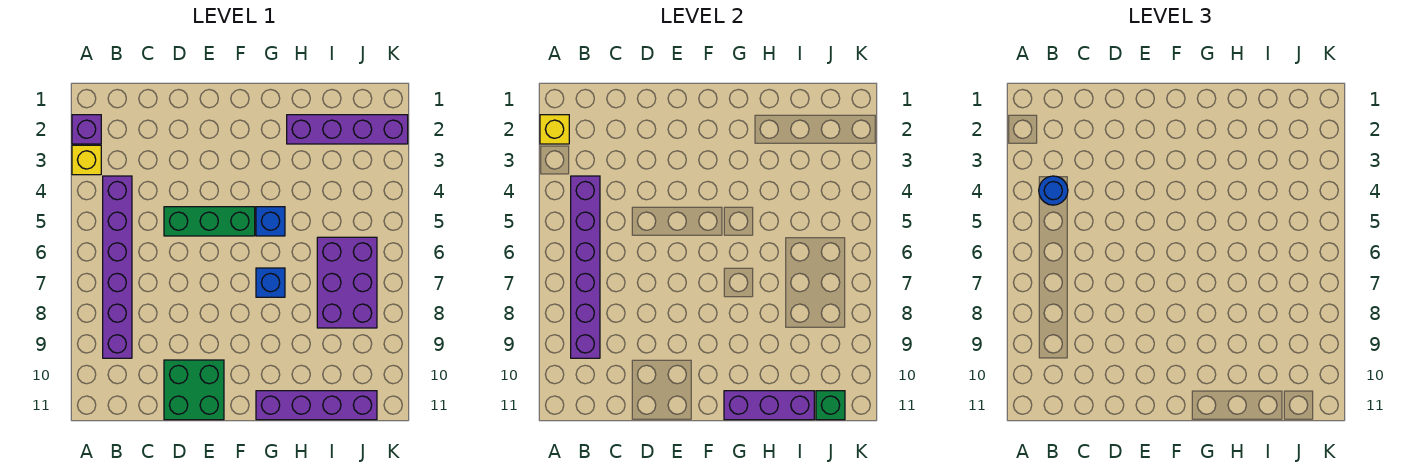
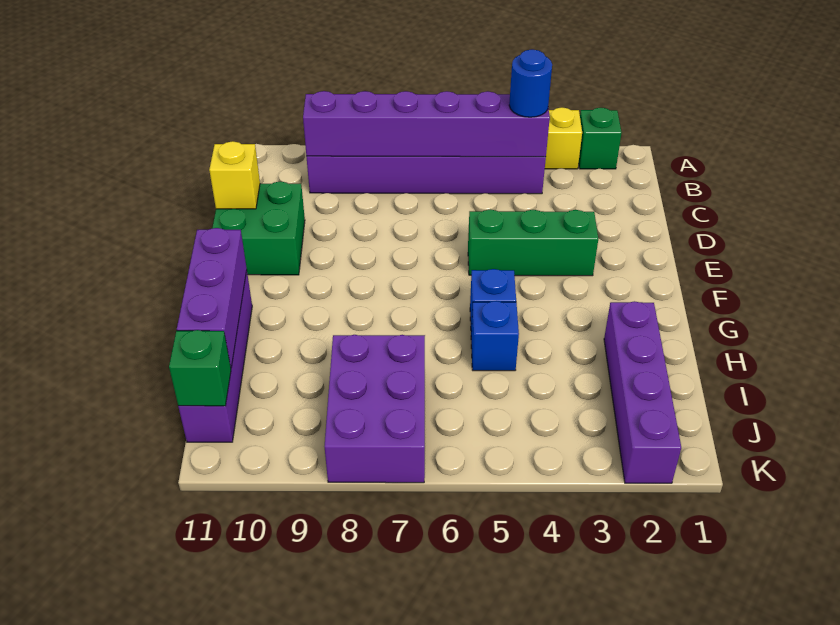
purple 1x1 brick [72,115,101,144] -> green 1x1 brick [579,108,622,169]
yellow 1x1 brick [540,115,569,144] -> yellow 1x1 brick moved to [209,141,260,209]
green 1x3 brick [164,207,255,236] -> green 1x3 brick turned to [468,210,598,276]
blue 1x1 brick [256,268,285,297] -> blue 1x1 brick moved to [471,301,519,371]
purple 2x3 brick [317,237,377,328] -> purple 2x3 brick turned to [324,335,425,483]

